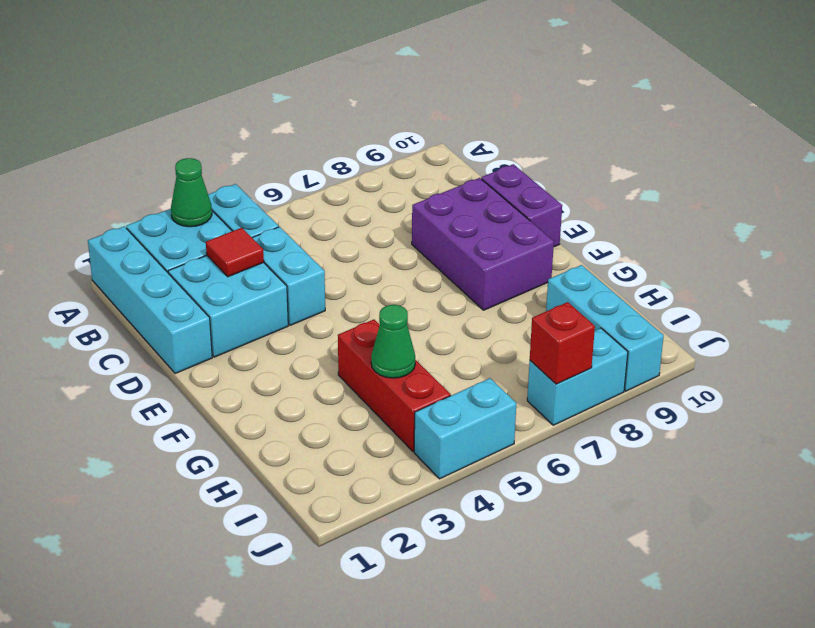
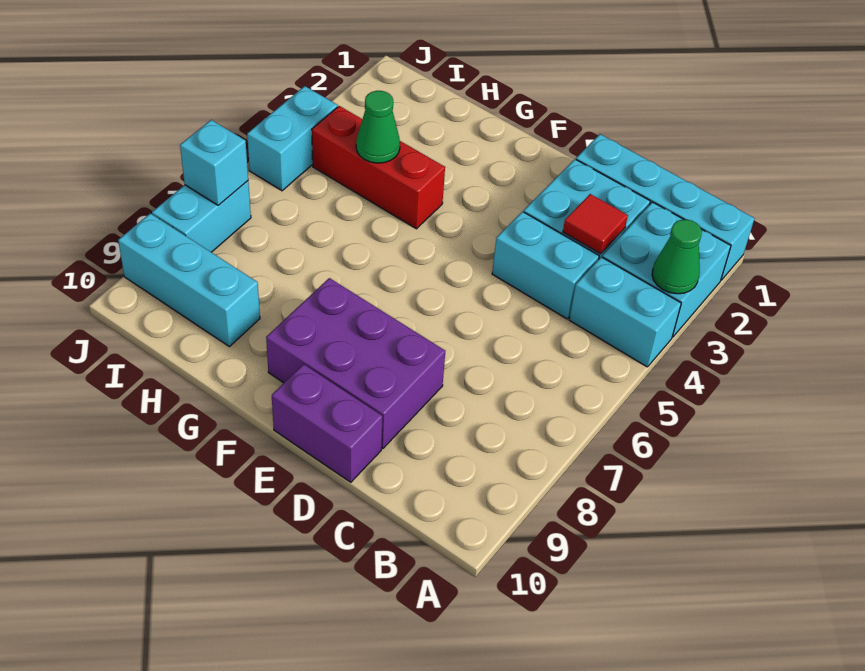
red 1x1 brick [530,302,595,384] -> cyan 1x1 brick [180,120,248,205]

